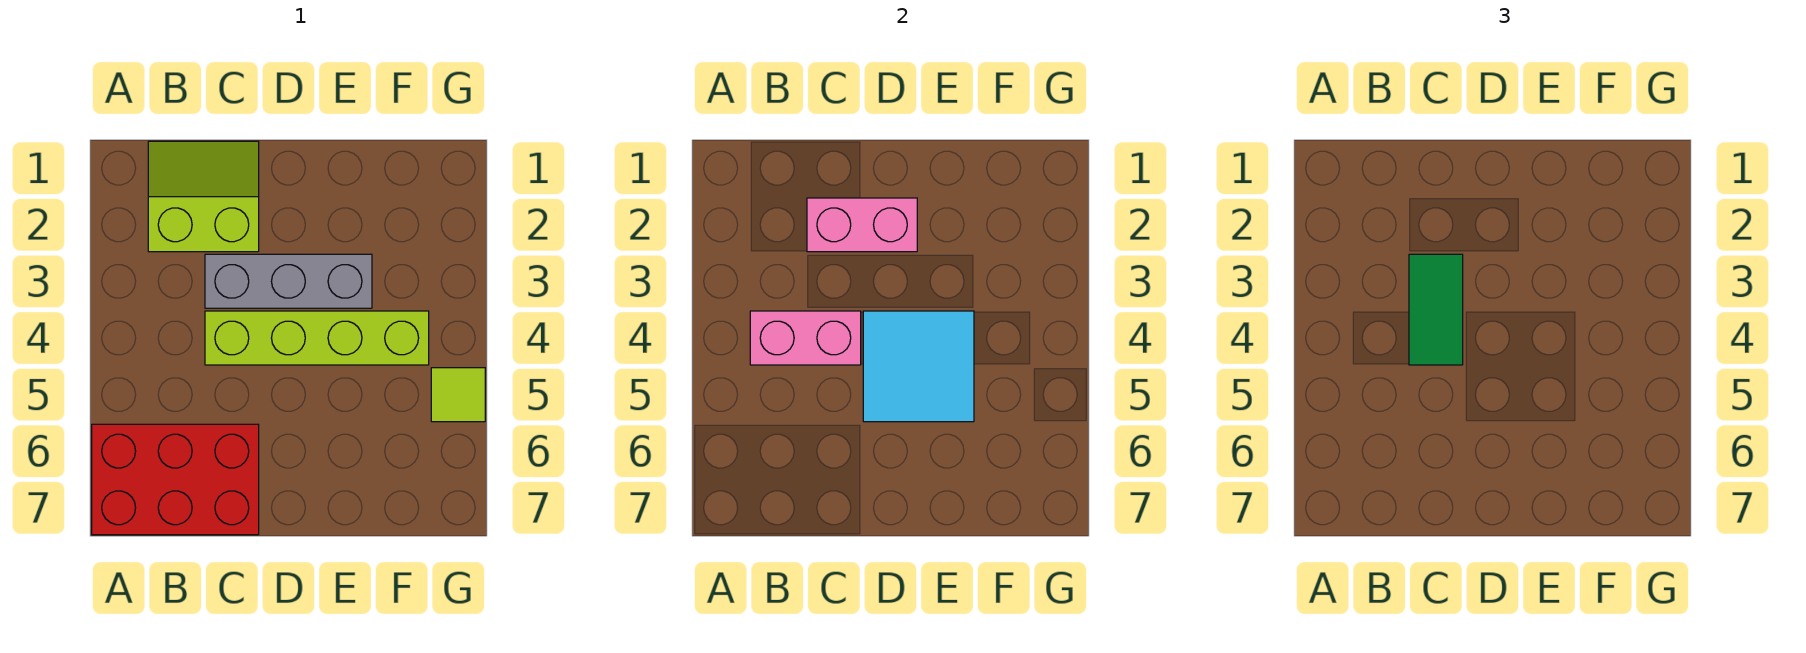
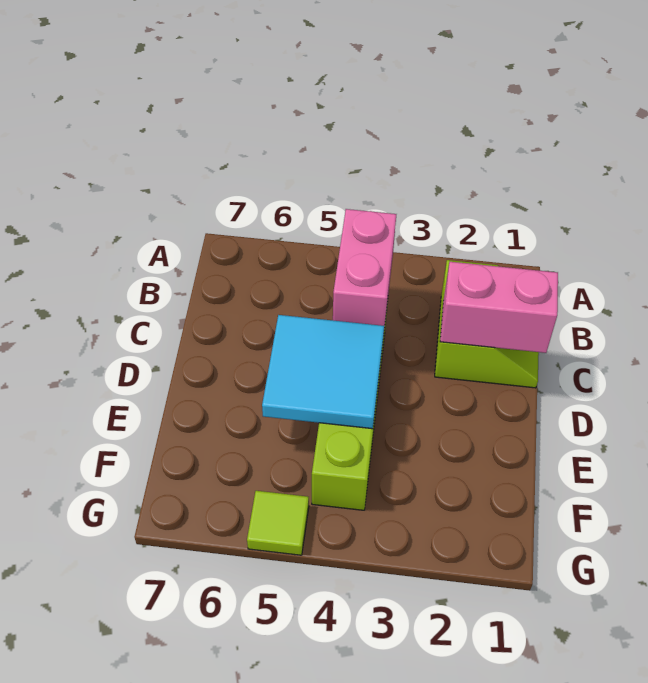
red 2x3 brick [92,424,259,535] -> none
pink 1x2 brick [807,198,917,252] -> pink 1x2 brick turned to [440,262,558,353]
grey 1x3 brick [205,254,372,308] -> none
green 1x2 tile [1409,254,1463,365] -> none

